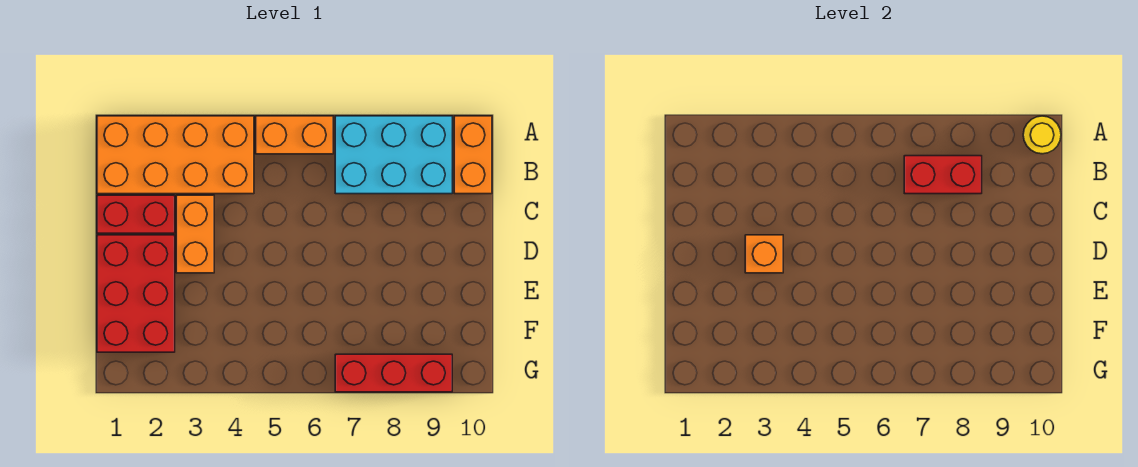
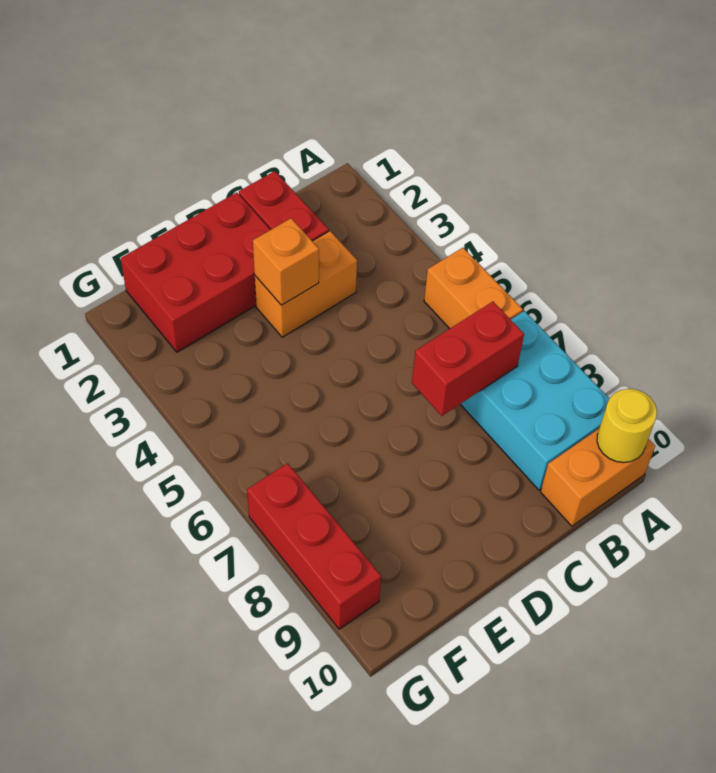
orange 2x4 brick [97,116,254,194] -> none
red 1x2 brick [904,156,982,194] -> red 1x2 brick turned to [412,302,524,416]

